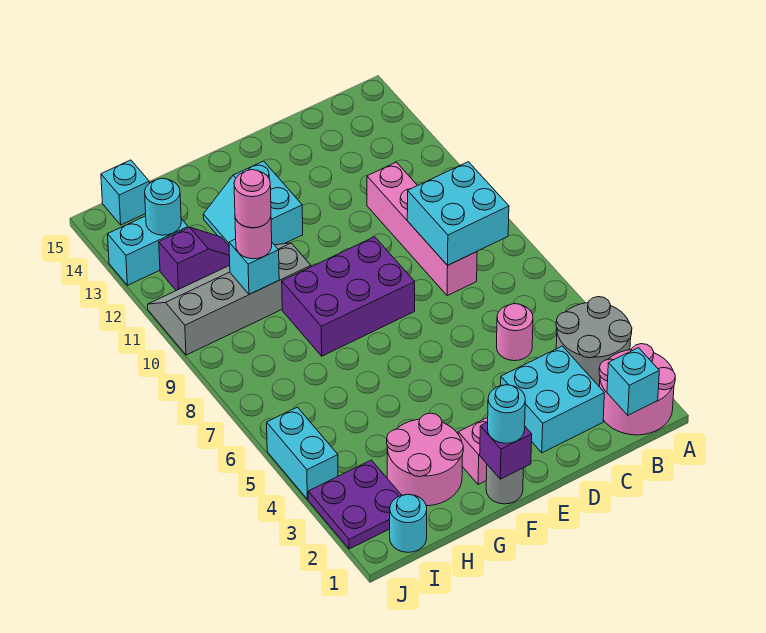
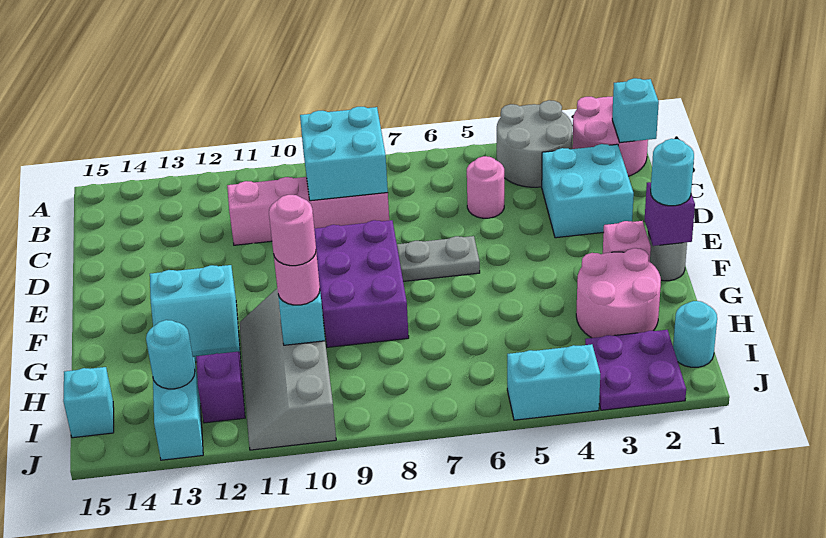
none -> grey 1x2 plate [397,236,480,281]

